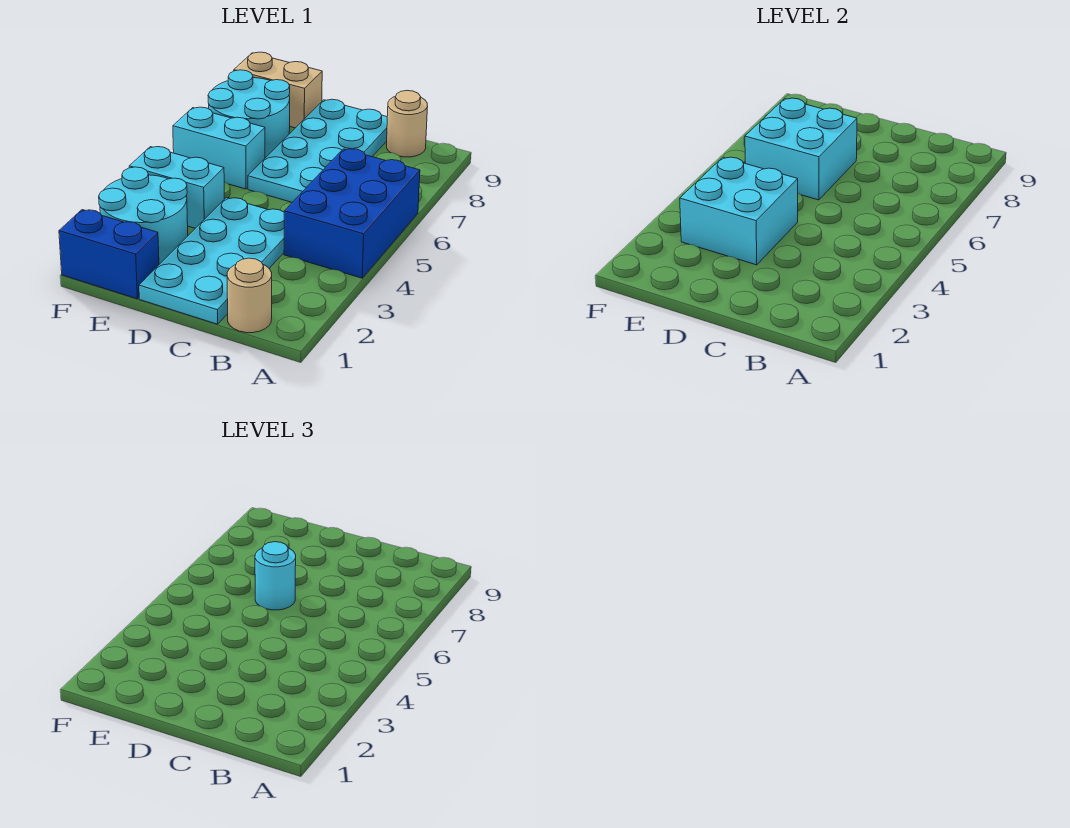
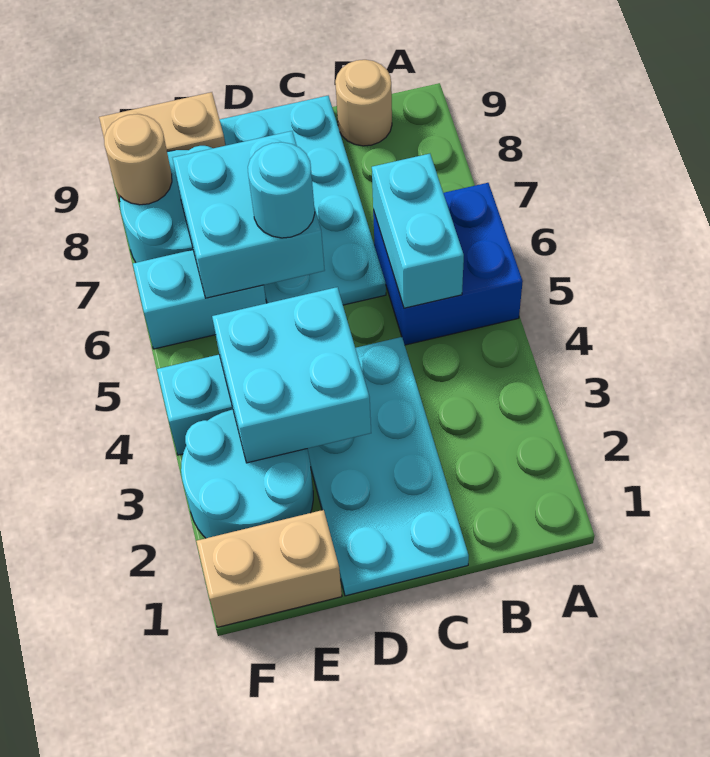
blue 2x3 brick [284,149,420,278] -> blue 2x2 brick [373,183,523,345]
tan 1x1 round brick [227,258,272,333] -> tan 1x1 round brick moved to [104,114,172,205]
none -> cyan 1x2 brick [372,154,464,308]
blue 1x2 brick [59,210,159,299] -> tan 1x2 brick [196,510,342,627]

